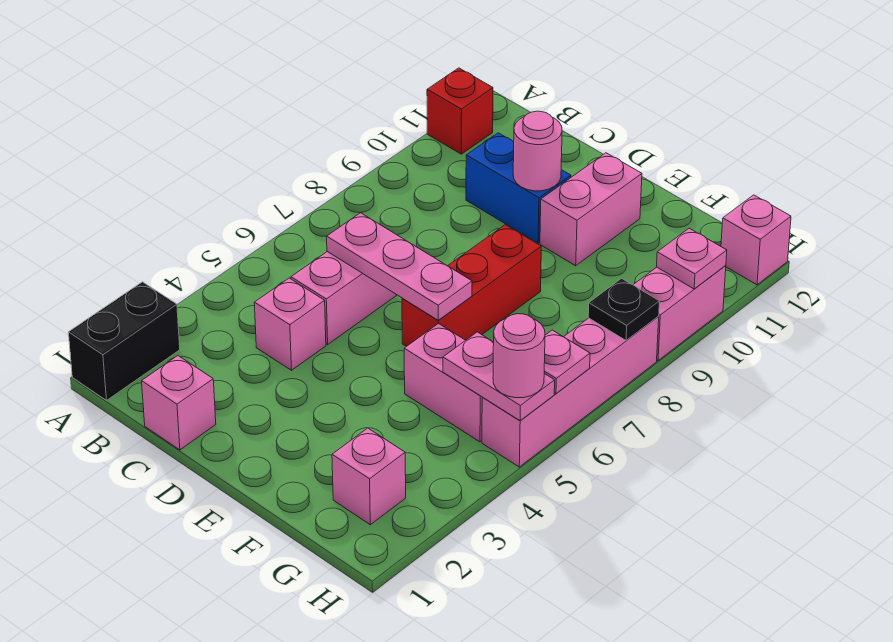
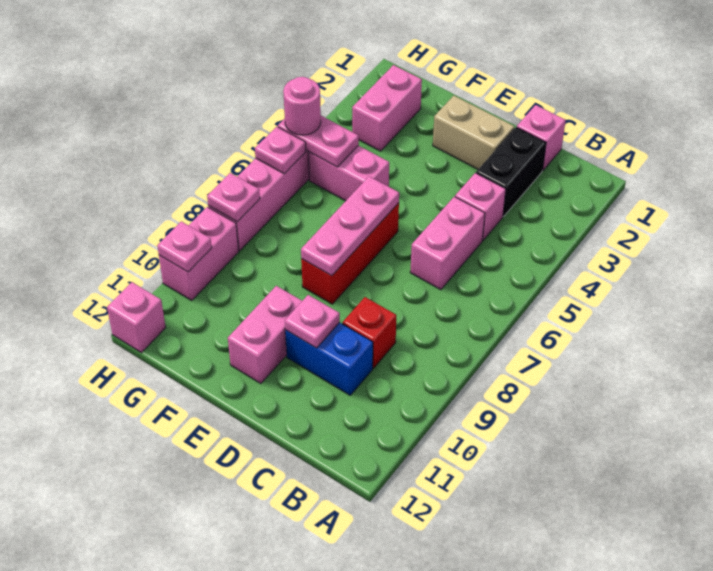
black 1x2 brick [68,282,180,400] -> black 1x2 brick moved to [476,127,546,216]
red 1x1 brick [427,68,493,154] -> red 1x1 brick moved to [342,297,396,368]
pink 1x3 plate [327,213,472,320] -> pink 1x3 plate turned to [301,176,399,276]
none -> tan 1x2 brick [433,96,514,169]
pink 1x1 round brick [513,111,562,191] -> pink 1x1 plate [285,295,340,348]
pink 1x1 brick [332,428,406,525] -> pink 1x2 brick [352,65,422,151]
black 1x1 plate [588,278,659,340] -> pink 1x1 plate [207,173,260,222]

